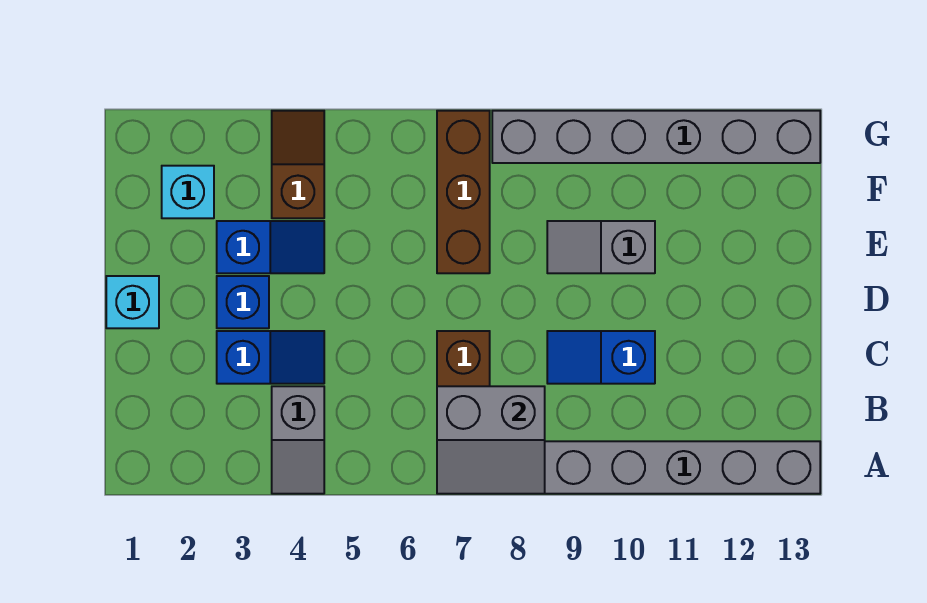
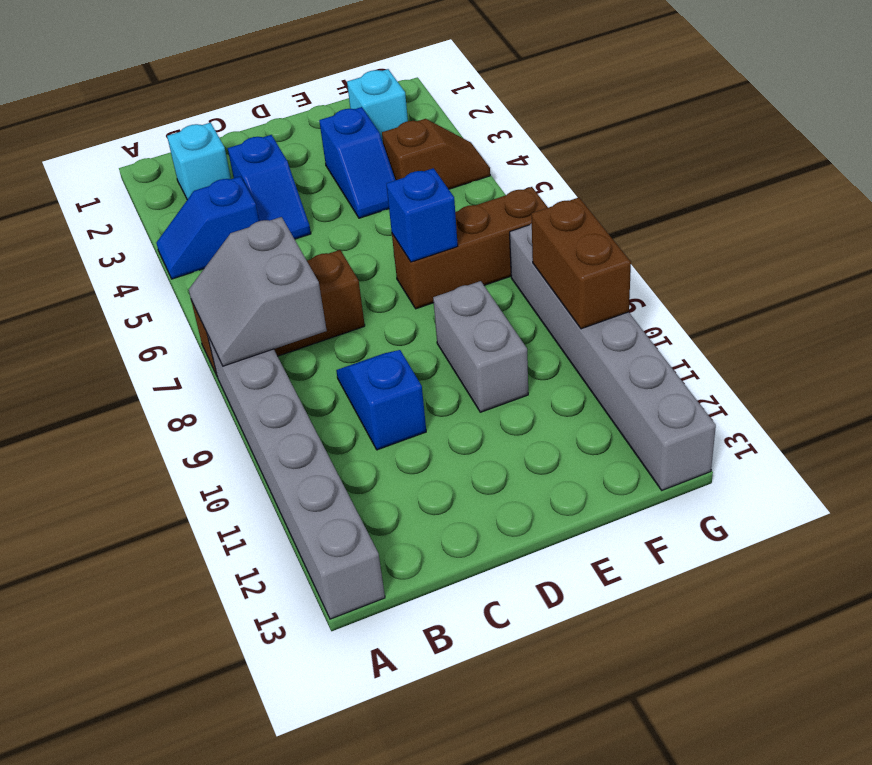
grey 1x2 slope [272,386,324,494] -> blue 1x2 slope [156,176,259,279]
cyan 1x1 brick [106,276,159,328] -> cyan 1x1 brick moved to [167,123,231,200]
blue 1x1 brick [217,276,269,328] -> blue 1x1 brick moved to [386,168,458,262]
grey 1x2 slope [547,221,655,273] -> grey 1x2 brick [433,281,528,412]
none -> brown 1x2 brick [531,198,631,329]

